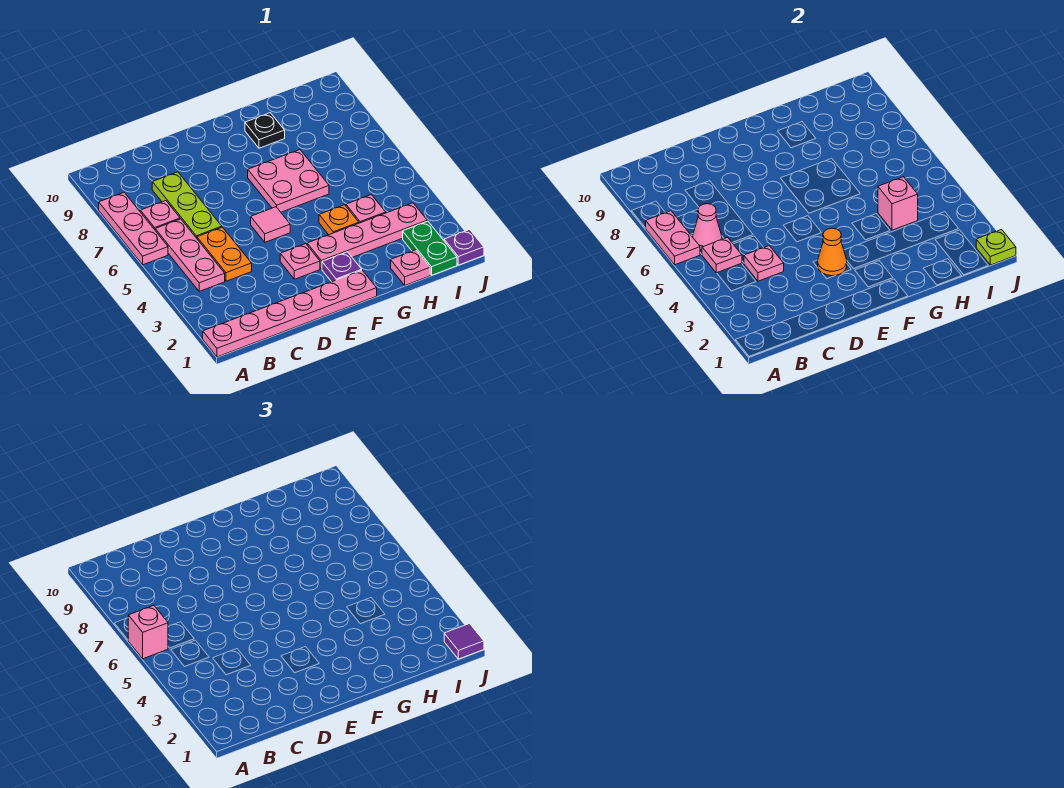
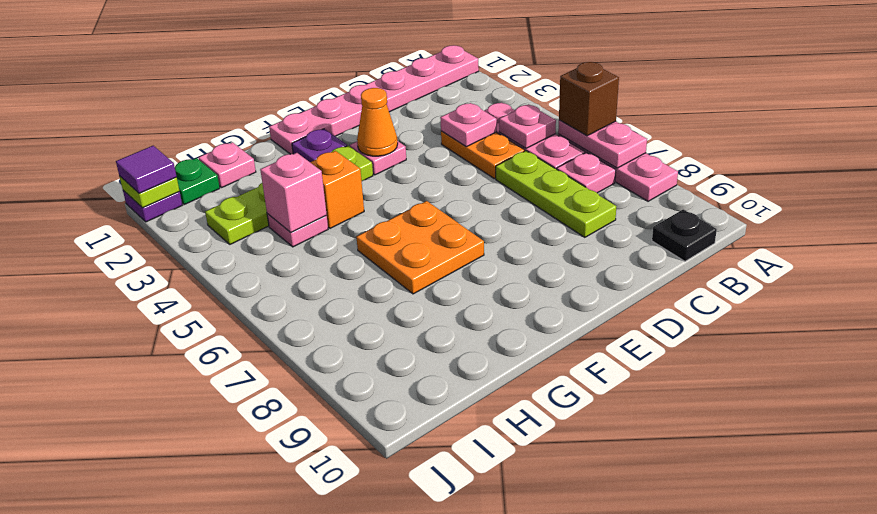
pink 1x1 brick [128,605,168,659] -> brown 1x1 brick [559,62,619,136]
pink 1x1 cone [693,204,722,250] -> none
pink 1x1 tile [251,207,290,242] -> none
pink 1x4 plate [307,203,427,269] -> lime 1x4 plate [205,146,373,244]
pink 2x2 plate [248,150,329,212] -> orange 2x2 plate [356,201,484,294]
orange 1x1 plate [319,205,359,235] -> orange 1x1 brick [310,151,364,228]
black 1x1 plate [245,113,285,148] -> black 1x1 plate moved to [652,209,717,261]
green 1x2 plate [403,221,457,275] -> green 1x1 plate [175,158,220,204]

